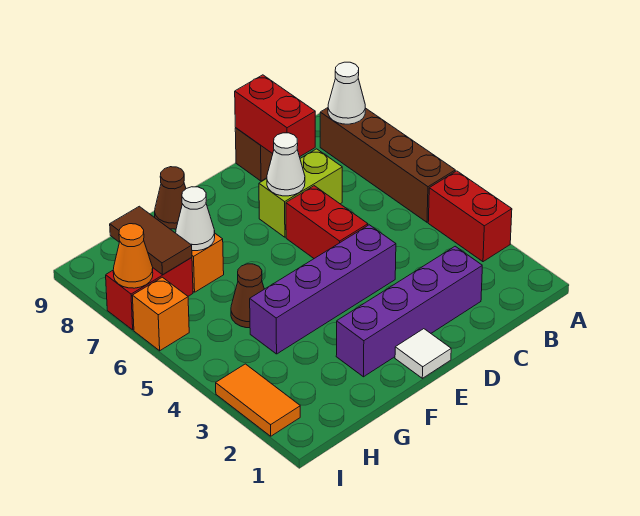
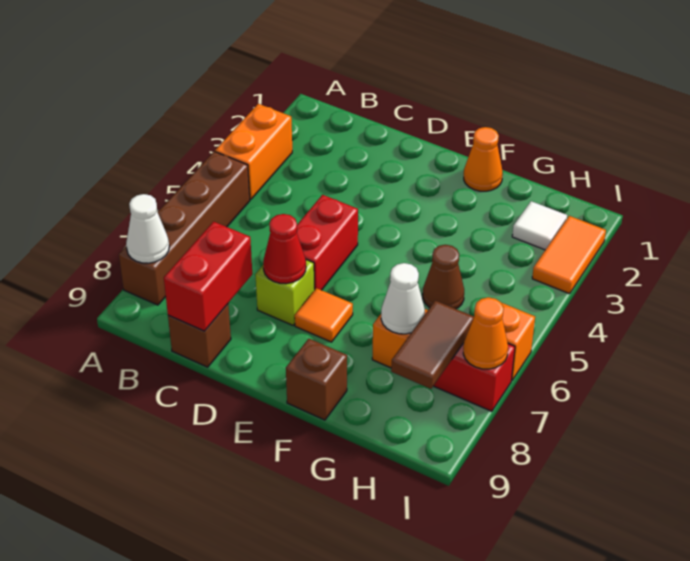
red 1x2 brick [428,171,512,262] -> orange 1x2 brick [215,104,292,200]
purple 1x4 brick [336,246,482,377] -> none
lime 1x2 brick [259,149,342,237] -> lime 1x1 brick [255,260,315,325]
purple 1x4 brick [250,225,396,354] -> none
white 1x1 cone [267,133,305,196] -> red 1x1 cone [263,214,306,284]
white 1x1 tile [395,329,451,378] -> white 1x1 tile moved to [512,201,567,250]
none -> orange 1x1 tile [295,288,353,342]
none -> orange 1x1 cone [464,127,503,191]
brown 1x1 cone [155,167,186,229] -> brown 1x1 brick [286,339,347,420]

